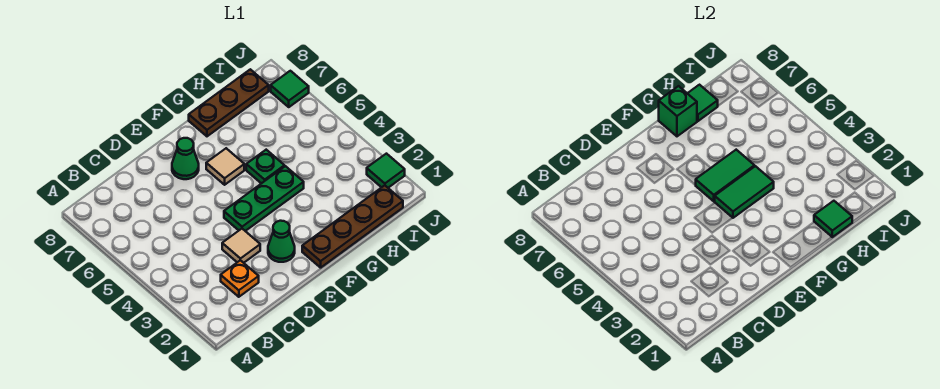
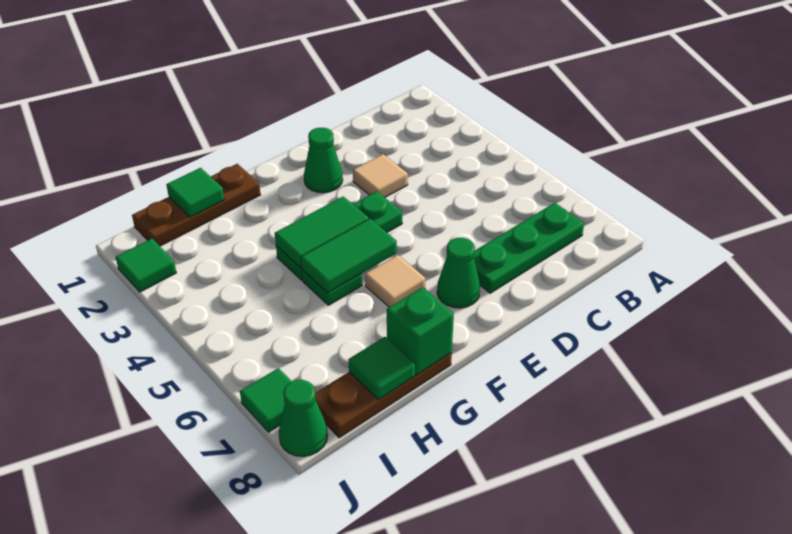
none -> green 1x3 plate [474,203,584,293]
orange 1x1 plate [221,260,259,297] -> none
brown 1x4 plate [302,185,403,268] -> brown 1x3 plate [132,164,261,246]
none -> green 1x1 cone [279,380,328,456]

